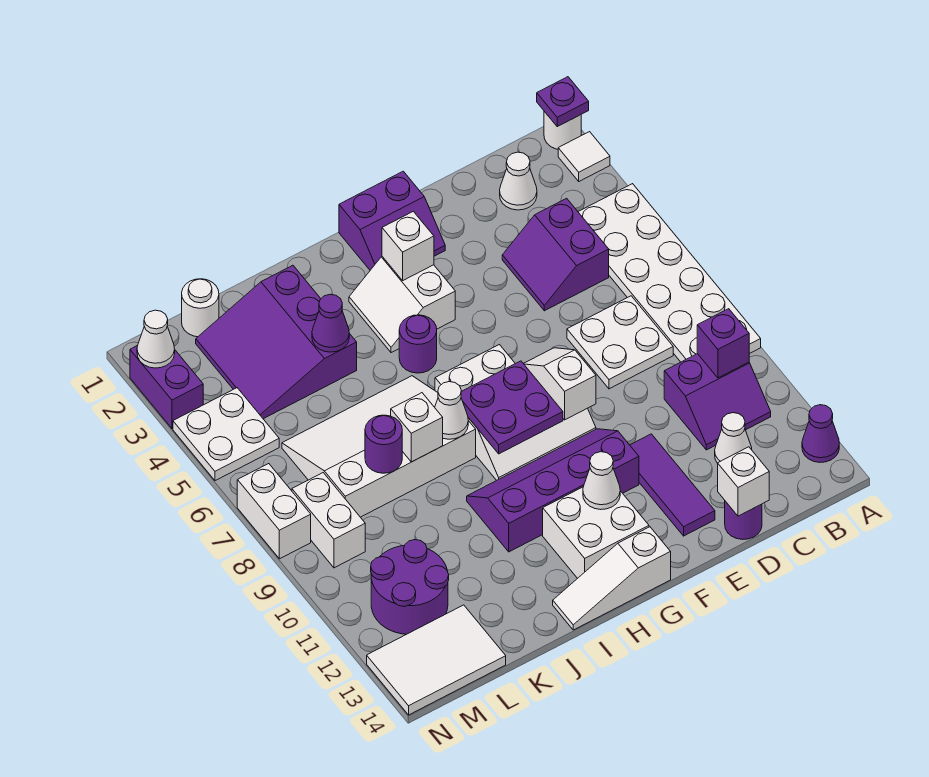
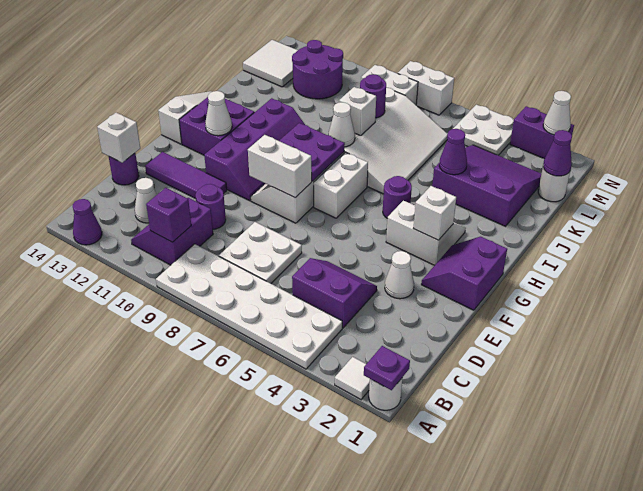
white 1x1 cone [500,152,537,210] -> white 1x1 cone moved to [385,251,414,299]
none -> purple 1x1 round brick [196,184,226,229]
white 1x2 slope [524,348,596,420] -> white 1x2 brick [248,135,312,198]
white 2x2 brick [543,487,649,578] -> purple 2x2 brick [179,97,254,155]
none -> purple 1x1 cone [543,130,572,176]
white 2x3 tile [367,605,506,715] -> white 2x2 tile [243,40,298,87]

